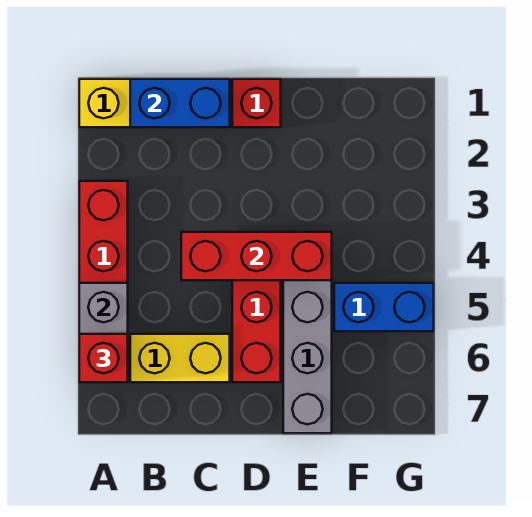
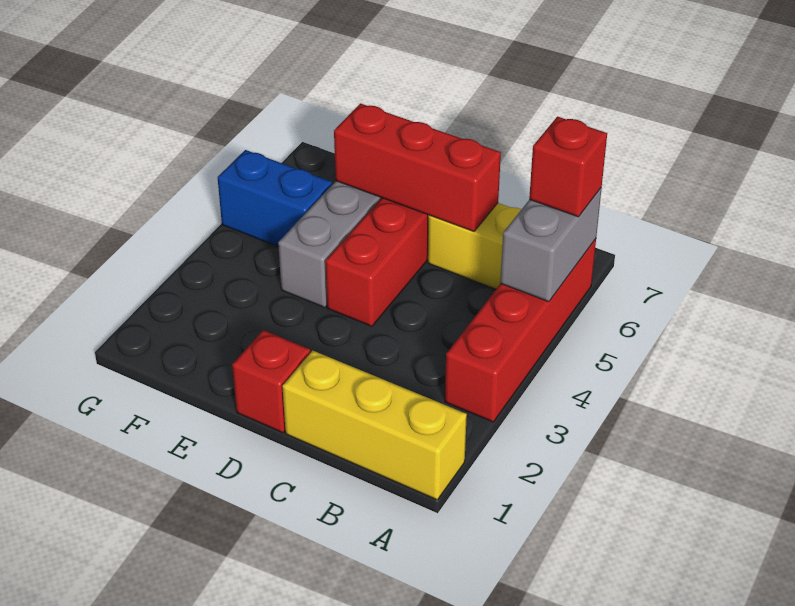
blue 1x2 brick [130,79,230,127] -> none
red 1x3 brick [181,232,332,280] -> red 1x3 brick moved to [334,103,501,231]

